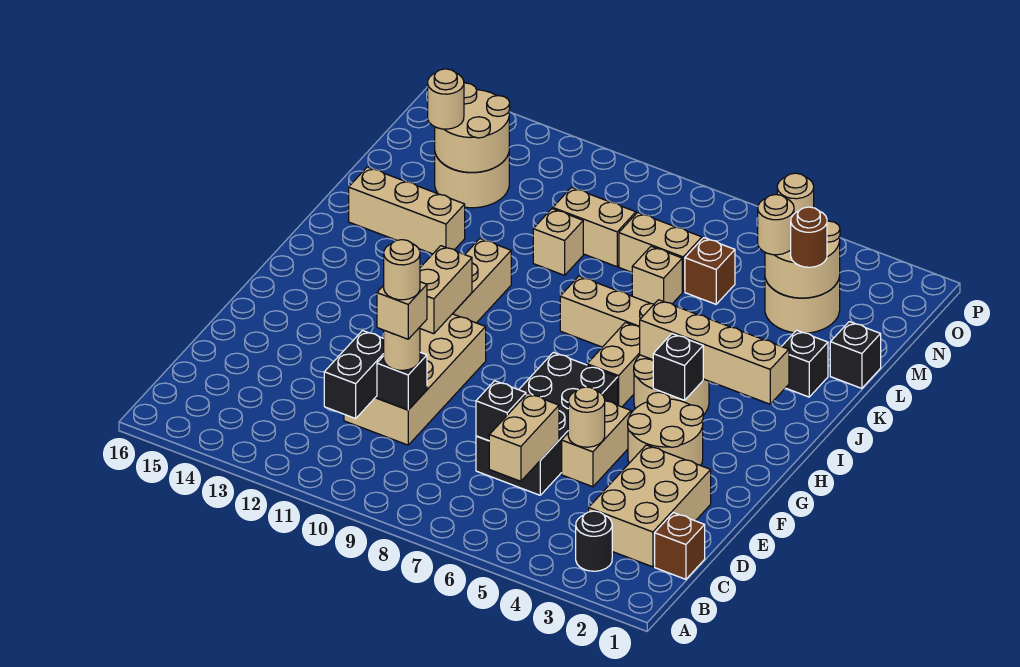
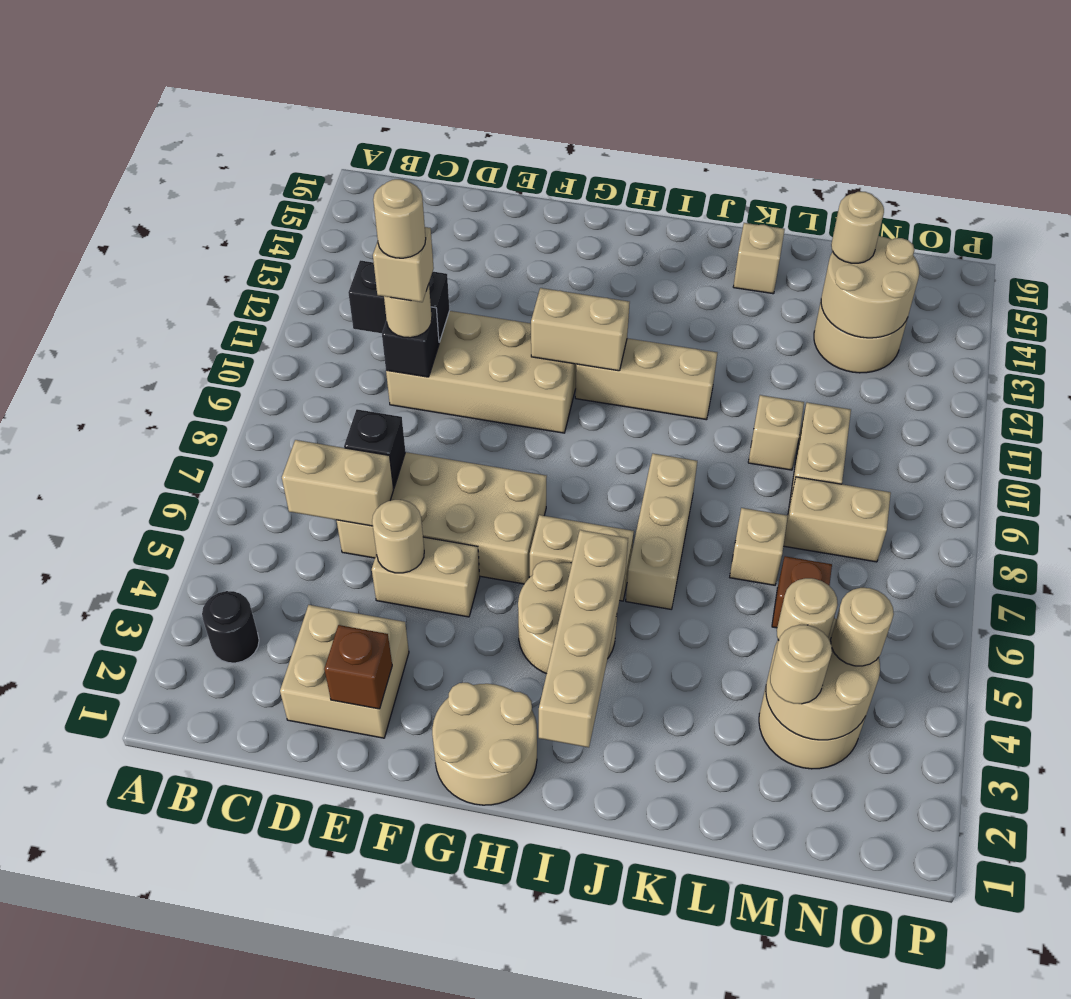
brown 1x1 brick [655,513,705,579] -> brown 1x1 brick moved to [324,625,392,709]
tan 2x3 brick [589,445,711,567] -> tan 2x2 brick [280,605,409,738]
black 2x4 brick [476,352,618,495] -> tan 2x4 brick [337,452,547,584]
tan 2x2 round brick [628,392,703,466] -> tan 2x2 round brick moved to [432,683,537,805]
black 1x1 brick [653,334,703,400] -> none
black 1x1 brick [782,330,828,397] -> none
tan 1x3 brick [349,167,465,254] -> tan 1x1 brick [733,223,785,294]
black 1x1 brick [830,322,881,388] -> none
brown 1x1 round brick [791,207,827,267] -> tan 1x1 round brick [770,625,832,704]
tan 1x2 brick [619,213,702,292] -> tan 1x2 brick turned to [784,477,891,562]

